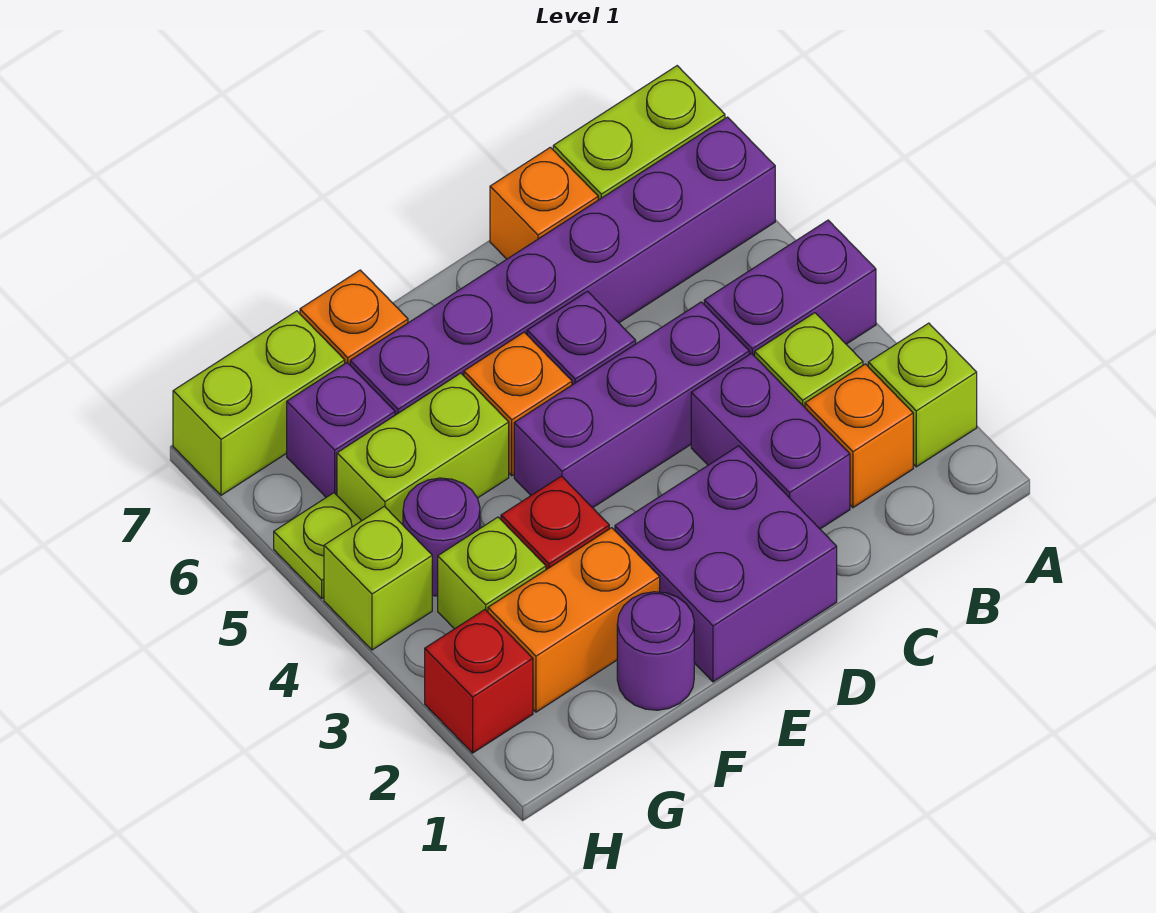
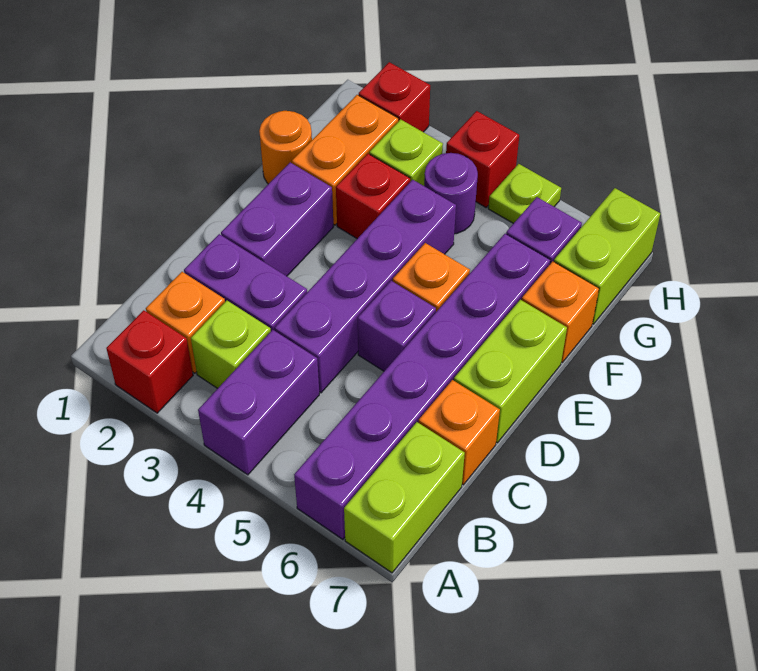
lime 1x1 brick [868,323,977,467] -> red 1x1 brick [106,310,193,413]
purple 1x3 brick [514,302,749,508] -> purple 1x4 brick [275,180,456,393]
purple 2x2 brick [615,446,837,682] -> purple 1x2 brick [221,162,333,276]
purple 1x1 round brick [617,592,694,710] -> orange 1x1 round brick [259,111,312,184]
lime 1x2 brick [337,373,509,525] -> lime 1x2 brick moved to [454,300,567,443]
lime 1x1 brick [324,506,432,650] -> red 1x1 brick [446,111,519,207]

